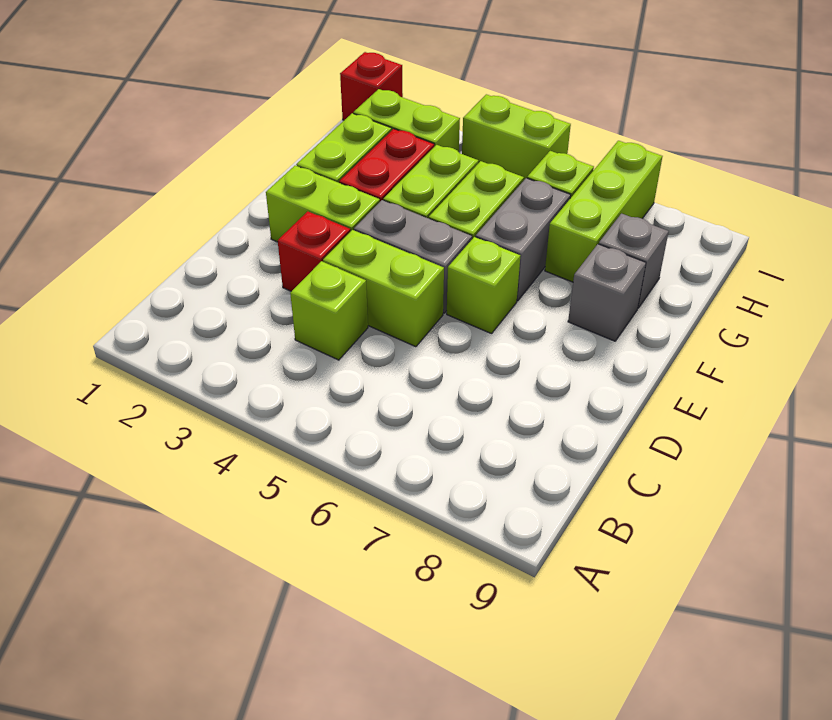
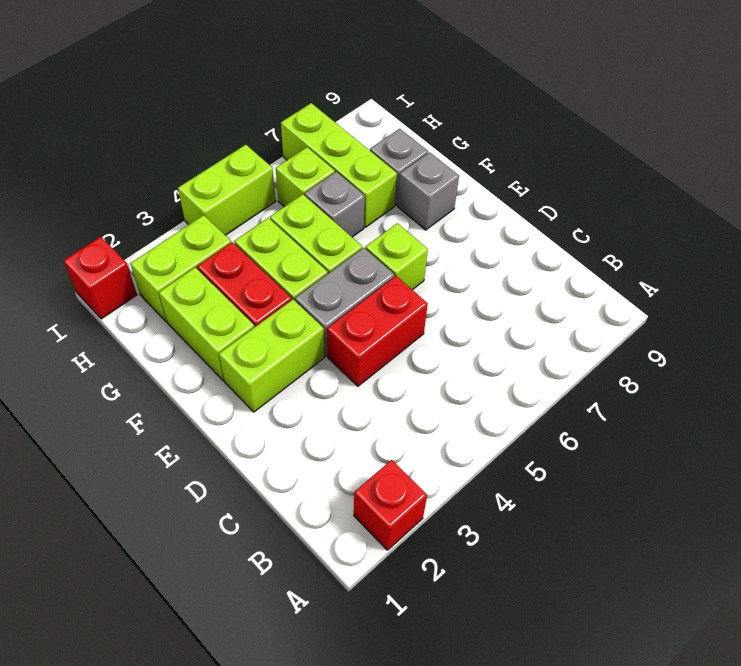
lime 1x1 brick [290,261,368,360] -> none
red 1x1 brick [278,211,350,291] -> red 1x1 brick moved to [354,460,427,550]
lime 1x2 brick [323,230,444,347] -> red 1x2 brick [327,276,428,386]
grey 1x2 brick [476,178,571,301] -> grey 1x1 brick [305,172,365,237]

